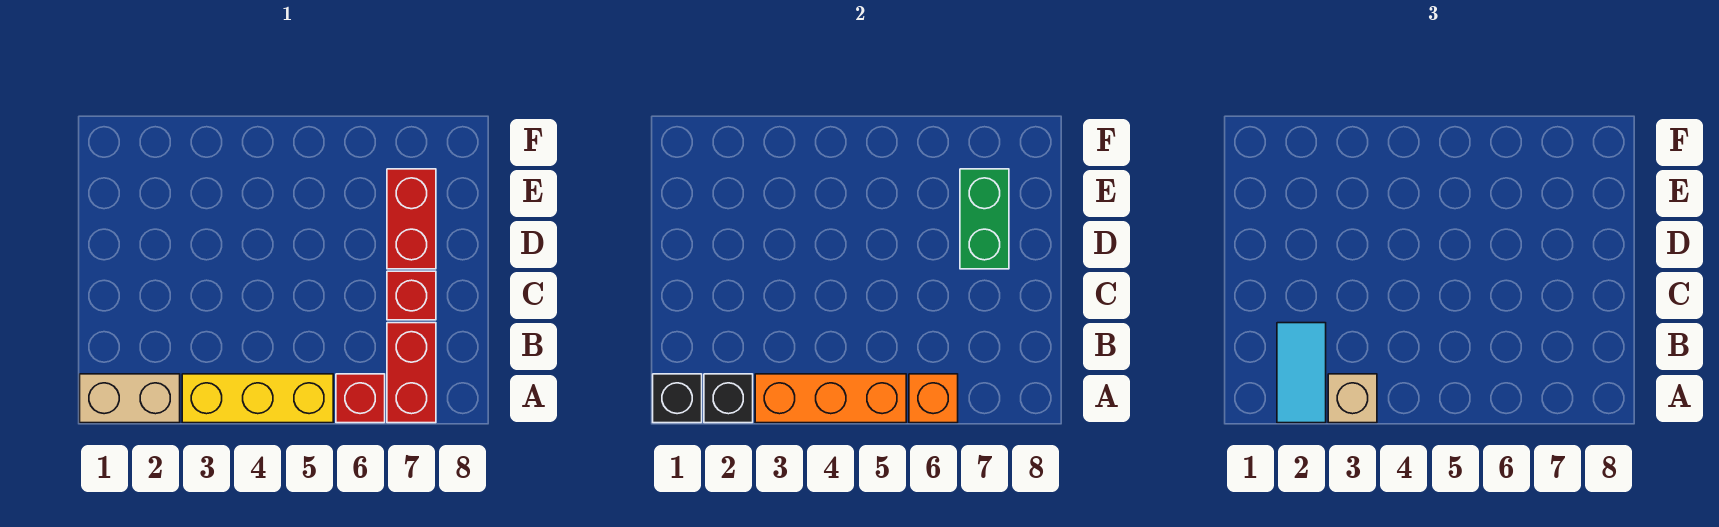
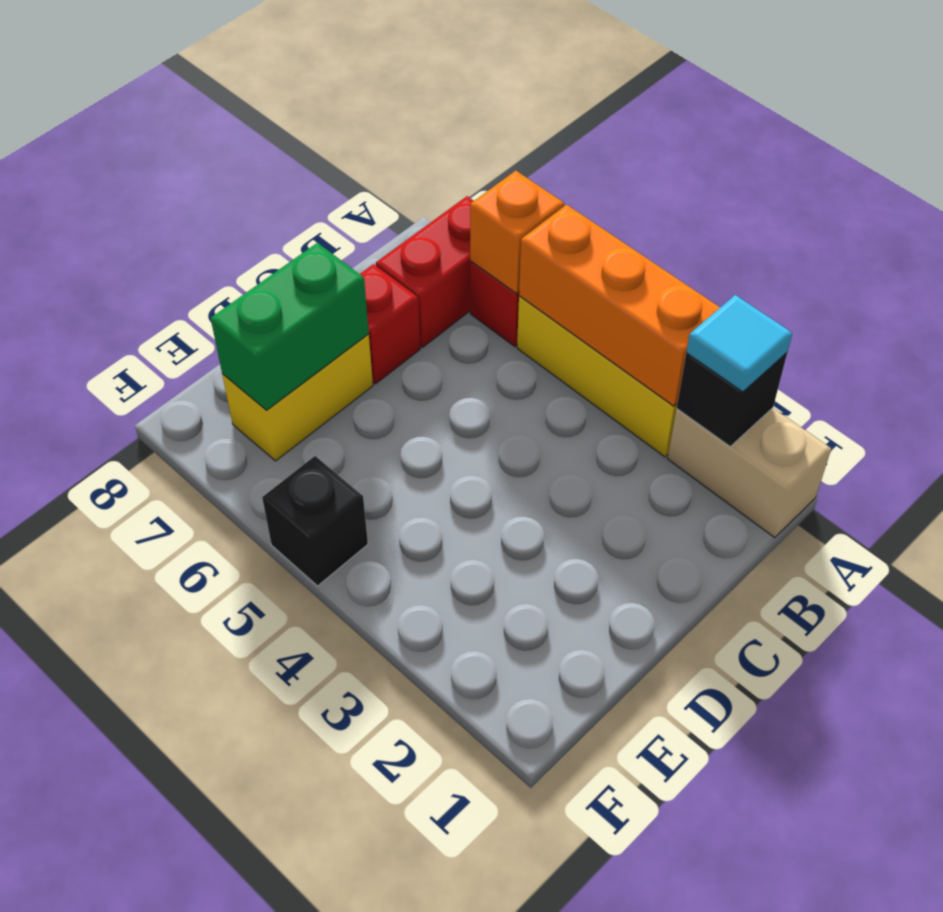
black 1x1 brick [653,374,702,423] -> black 1x1 brick moved to [262,456,368,586]
cyan 1x2 tile [1277,323,1326,423] -> cyan 1x1 tile [686,295,792,392]
tan 1x1 brick [1328,374,1377,423] -> none
red 1x2 brick [387,169,436,269] -> yellow 1x2 brick [222,334,373,461]

